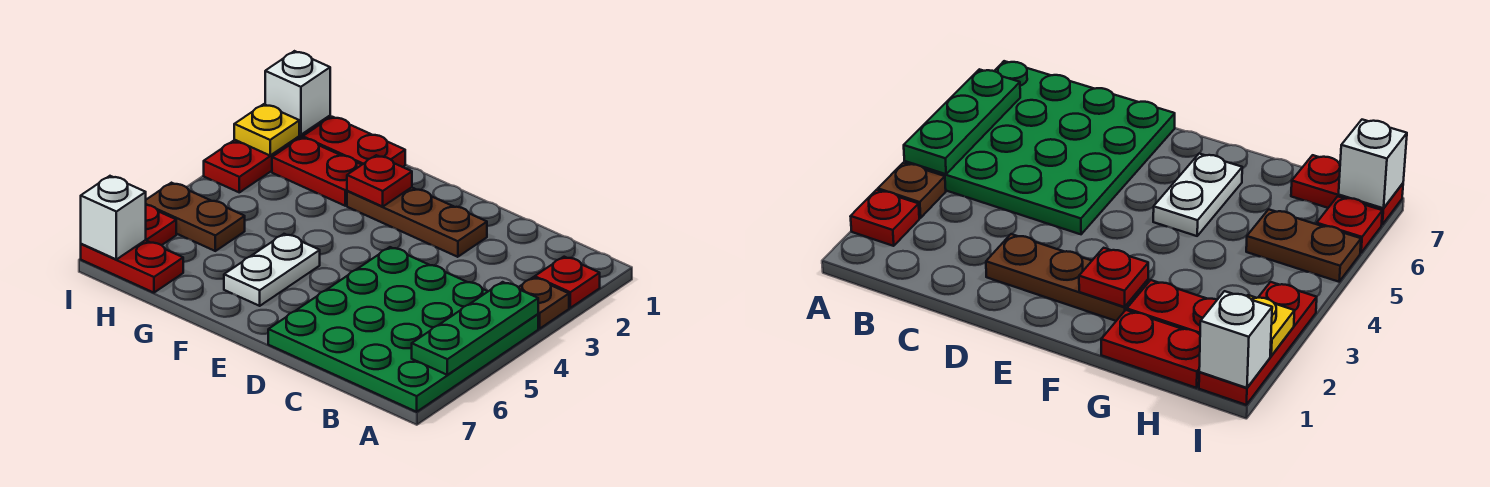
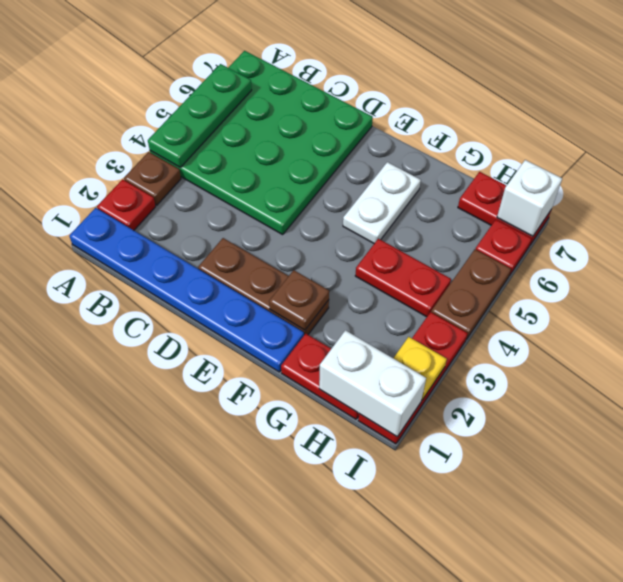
none -> blue 1x6 plate [69,208,304,372]
red 1x1 plate [347,155,412,207] -> brown 1x1 plate [269,270,329,330]
red 1x2 plate [272,137,361,206] -> red 1x2 plate moved to [355,239,451,317]
brown 1x2 plate [146,183,245,251] -> brown 1x2 plate turned to [431,249,511,339]
white 1x1 brick [265,51,330,135] -> white 1x2 brick [319,330,426,437]

